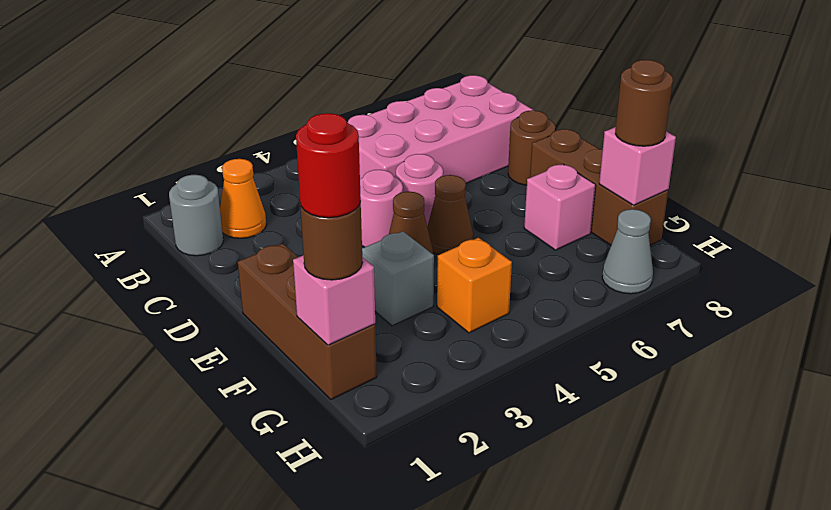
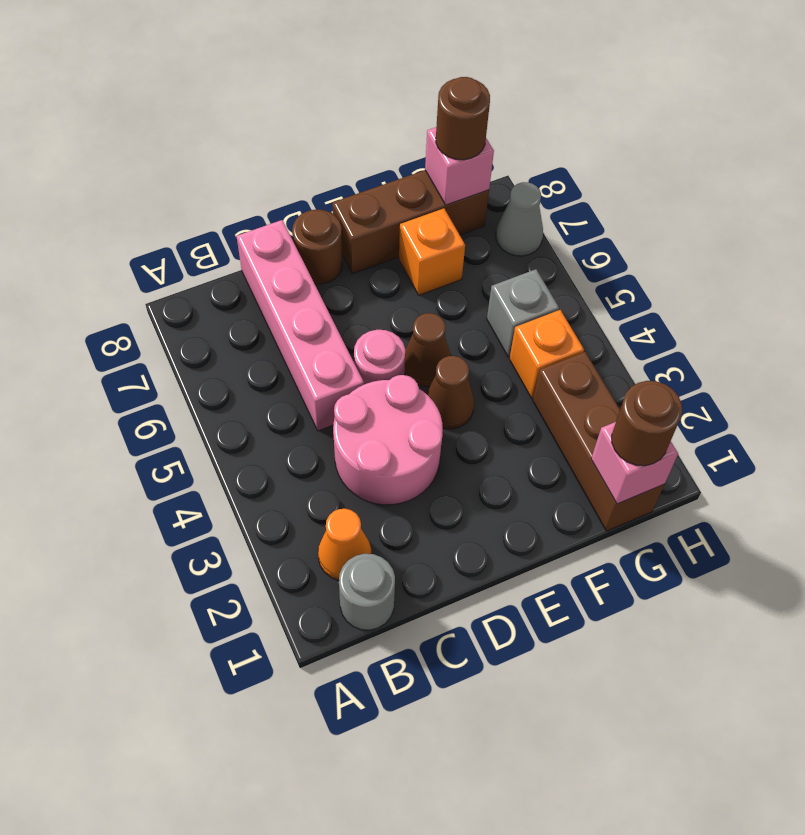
pink 2x4 brick [347,75,533,183] -> pink 1x4 brick [237,220,364,431]
pink 1x1 round brick [360,170,403,247] -> pink 2x2 round brick [333,375,443,505]
brown 1x3 brick [238,243,377,400] -> brown 1x3 brick turned to [533,352,664,531]
grey 1x1 brick [362,231,434,326] -> grey 1x1 brick moved to [487,269,559,357]
pink 1x1 brick [524,164,596,250] -> orange 1x1 brick [399,208,465,295]
red 1x1 round brick [296,113,361,218] -> none

